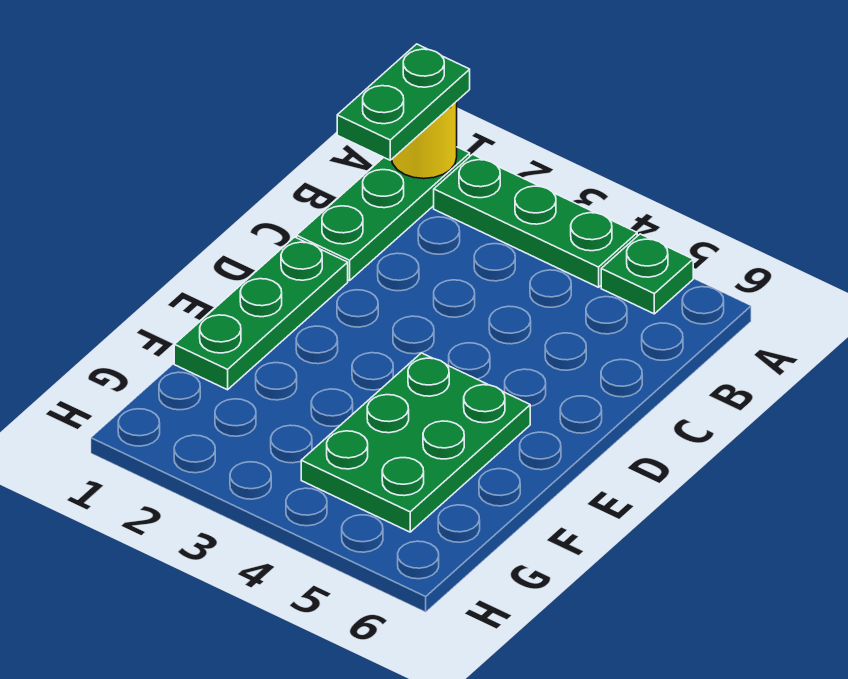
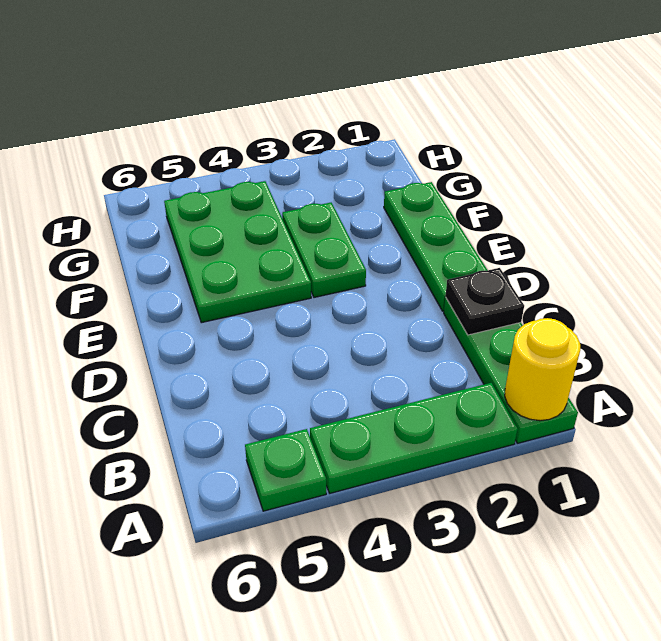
green 1x2 plate [337,44,470,160] -> green 1x2 plate moved to [282,203,366,298]
none -> black 1x1 plate [445,268,524,335]

